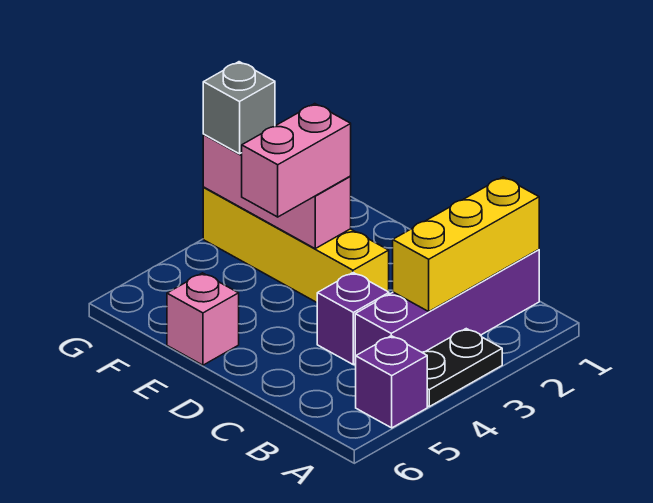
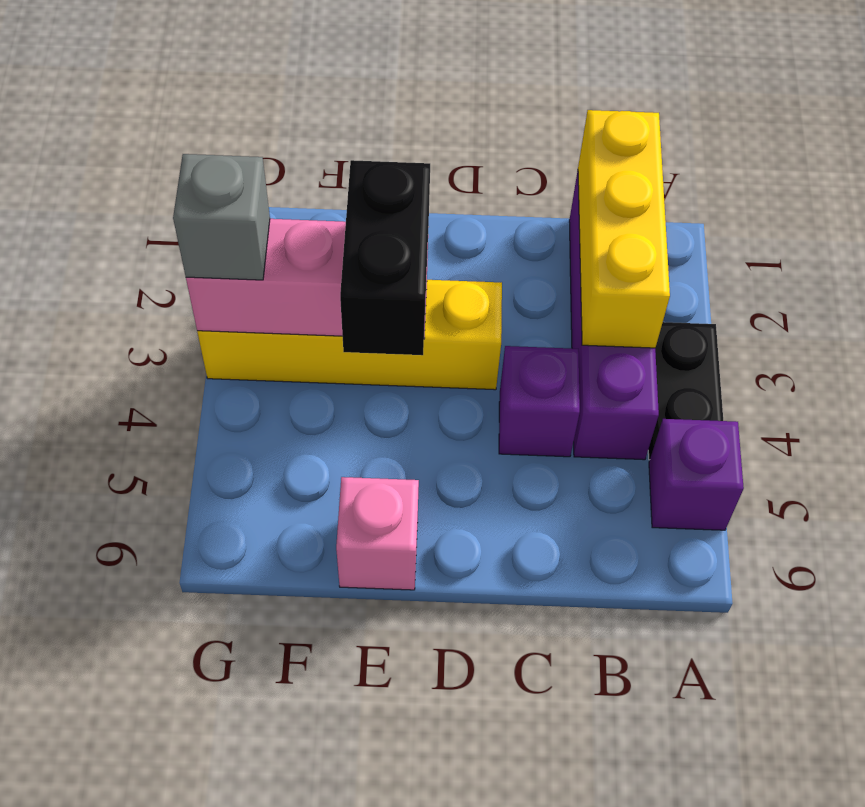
pink 1x2 brick [242,104,351,217] -> black 1x2 brick [340,160,430,355]

